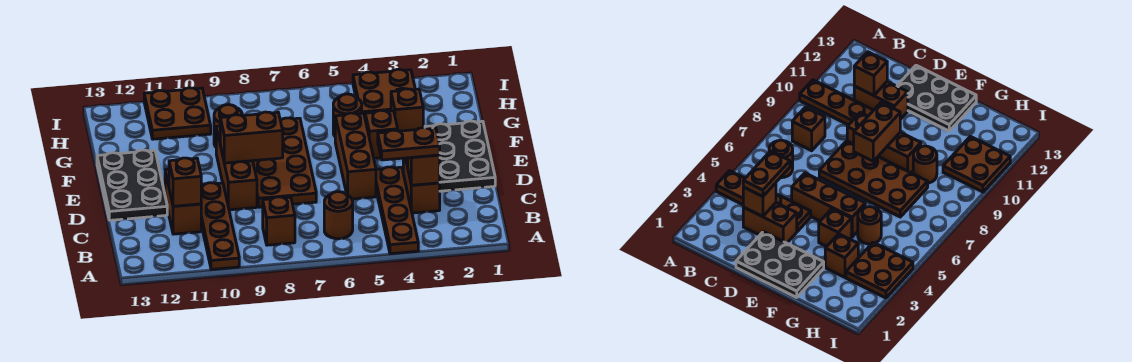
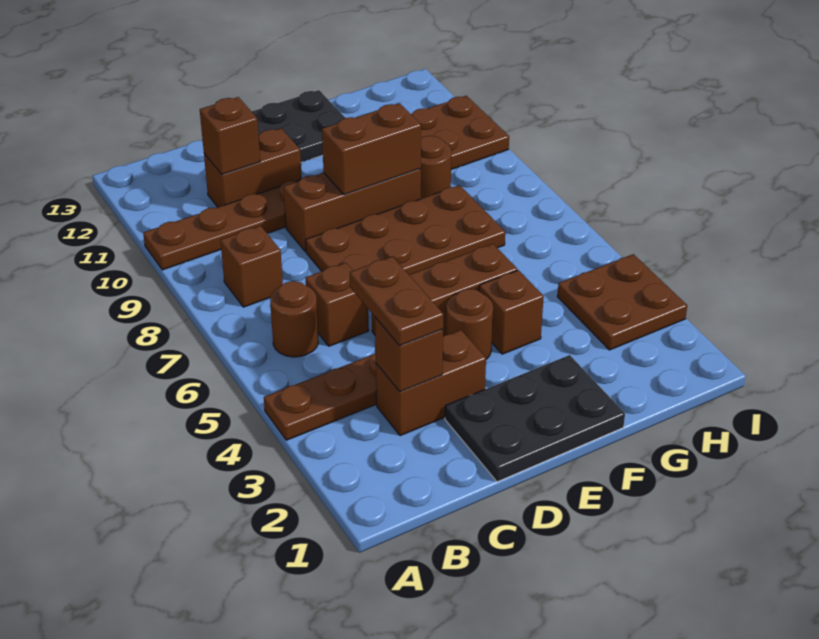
brown 1x2 brick [220,112,283,163] -> brown 1x2 brick turned to [322,103,421,195]
brown 1x1 brick [391,89,423,131] -> brown 1x1 brick moved to [306,263,369,346]
brown 1x1 round brick [333,94,362,136] -> brown 1x1 round brick moved to [446,289,493,359]

